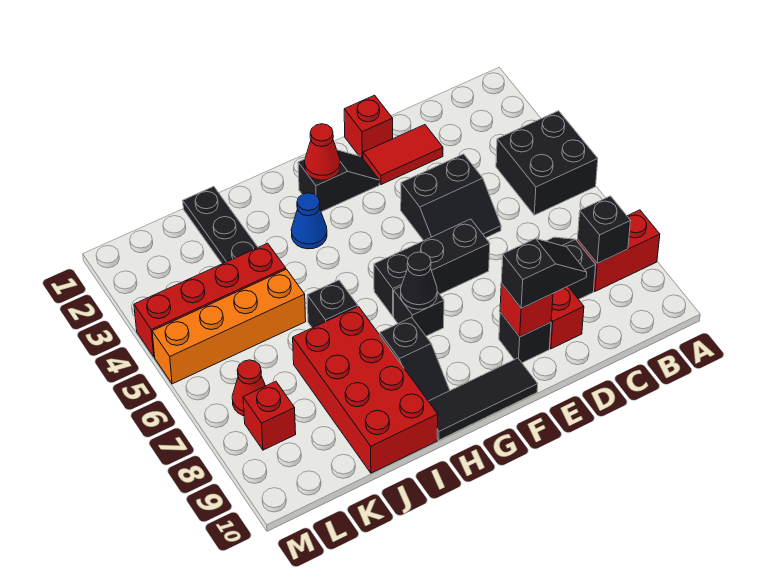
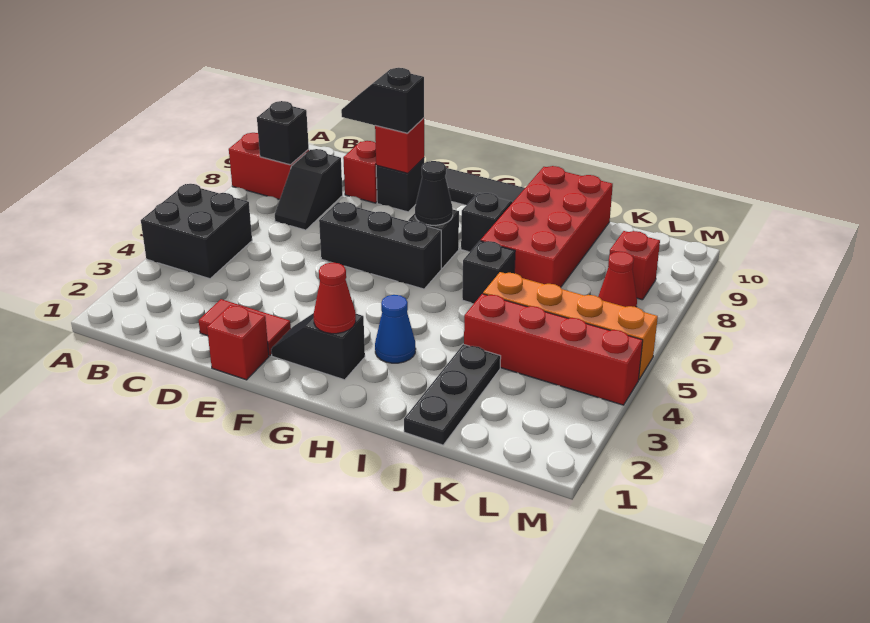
black 2x2 slope [401,154,501,241] -> none

